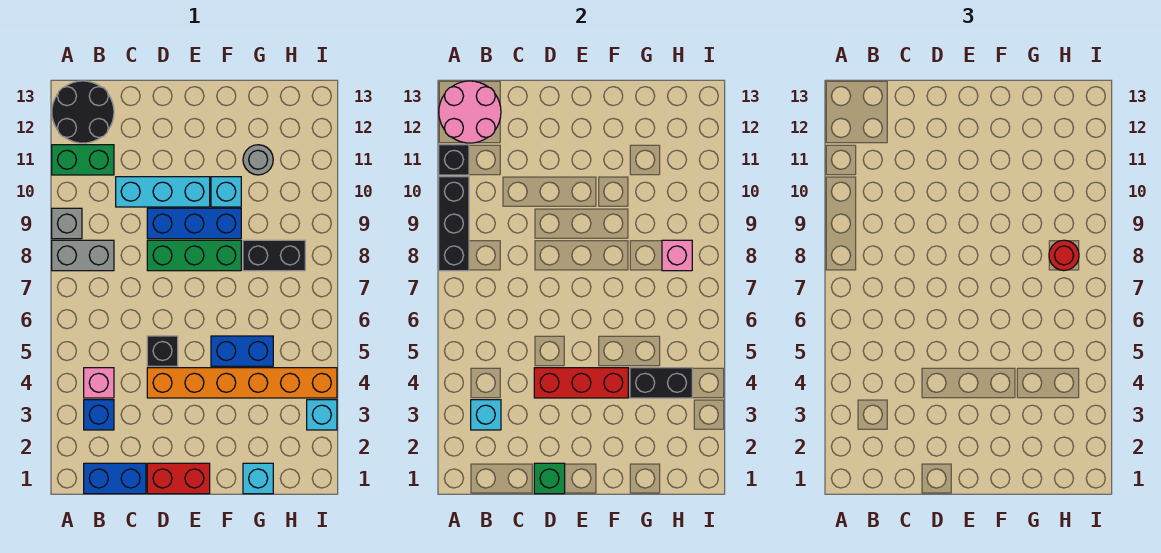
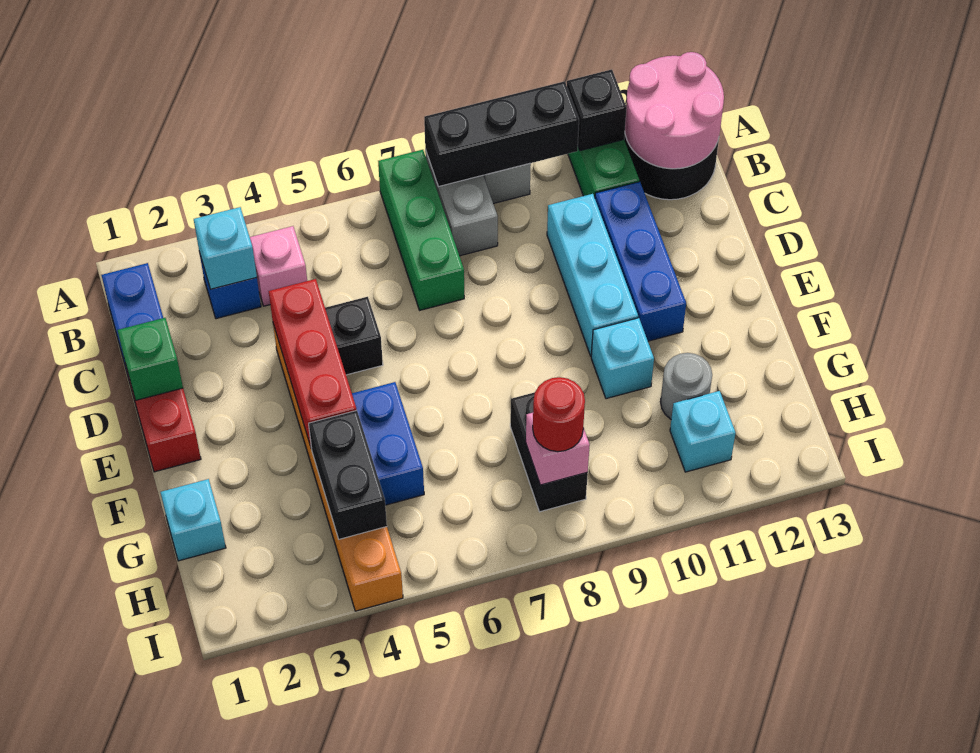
green 1x3 brick [147,240,241,271] -> green 1x3 brick moved to [378,150,464,310]
blue 1x3 brick [147,208,241,239] -> blue 1x3 brick moved to [595,182,686,341]
cyan 1x1 brick [307,400,337,430] -> cyan 1x1 brick moved to [670,391,736,472]

